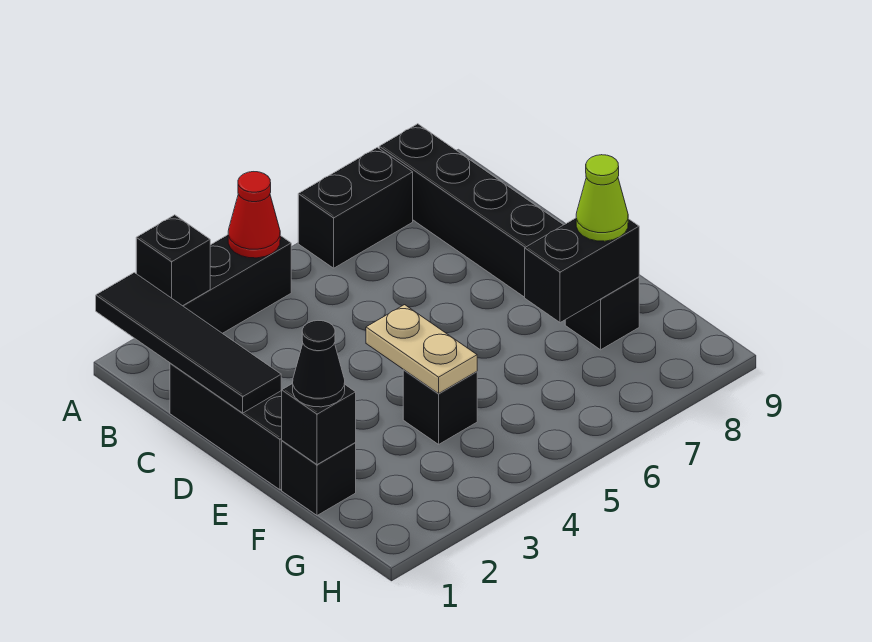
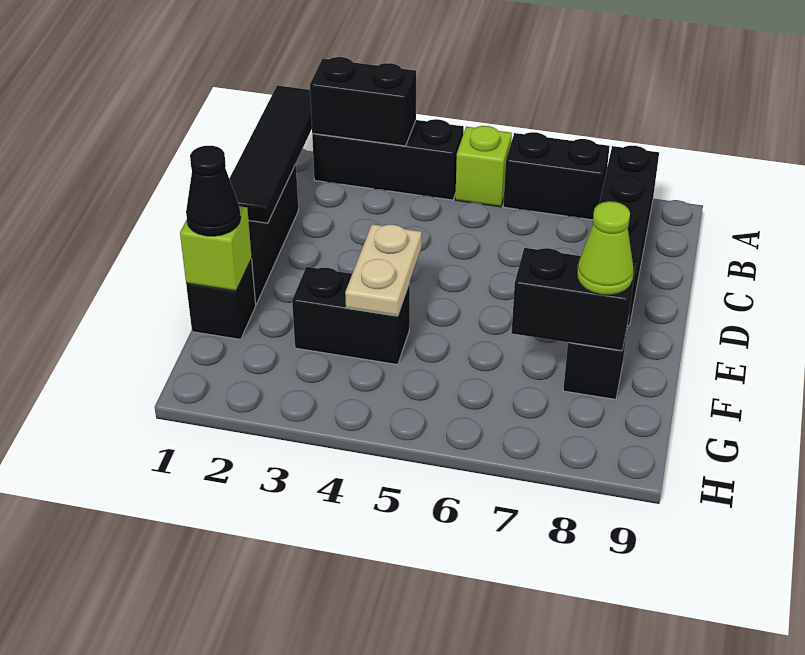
black 1x1 brick [136,215,210,306] -> black 1x2 brick [310,57,416,146]
red 1x1 cone [228,172,280,258] -> none
none -> lime 1x1 brick [455,126,512,207]
black 1x1 brick [282,384,356,465] -> lime 1x1 brick [180,206,252,291]
black 1x1 brick [403,370,477,444] -> black 1x2 brick [292,267,410,365]

